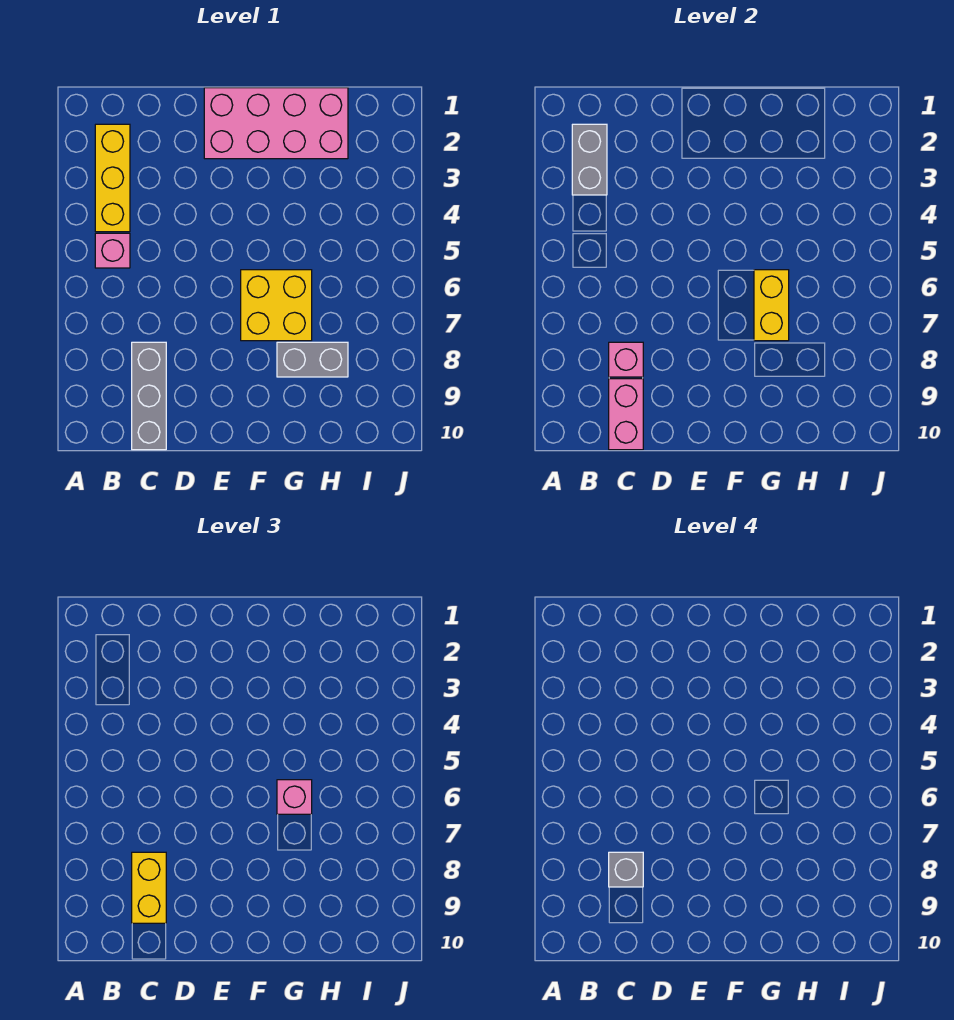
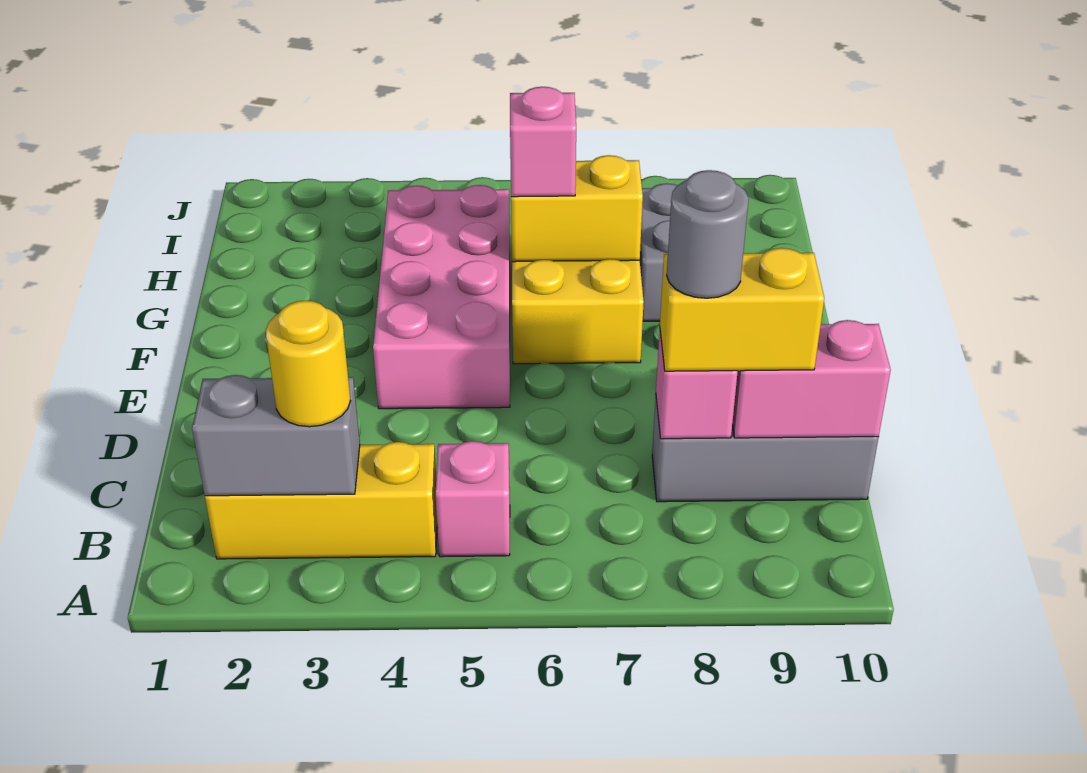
none -> yellow 1x1 round brick [266,301,351,427]
grey 1x1 brick [609,852,643,887] -> grey 1x1 round brick [667,170,749,298]
pink 2x4 brick [204,88,348,159] -> pink 2x4 brick moved to [373,185,510,409]

